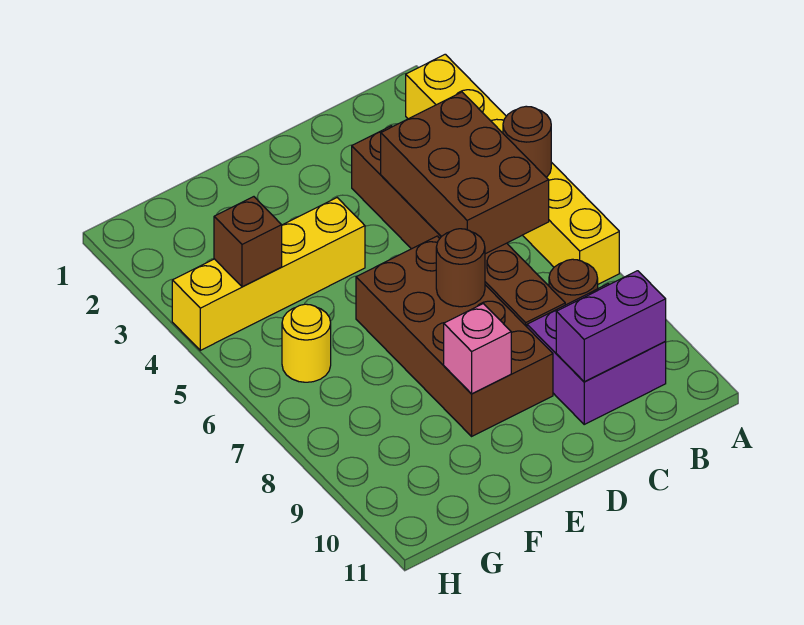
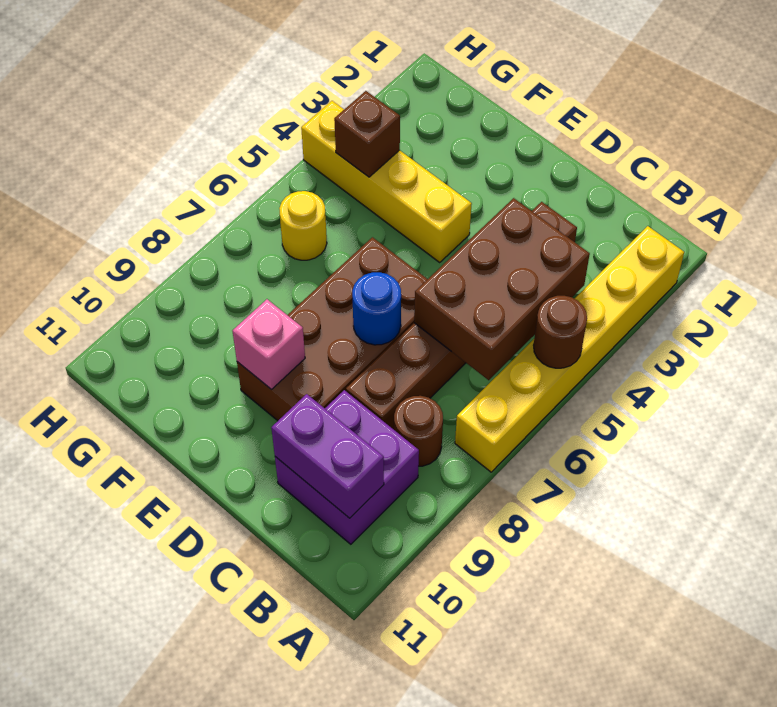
brown 1x1 round brick [436,229,485,307] -> blue 1x1 round brick [352,272,401,345]

